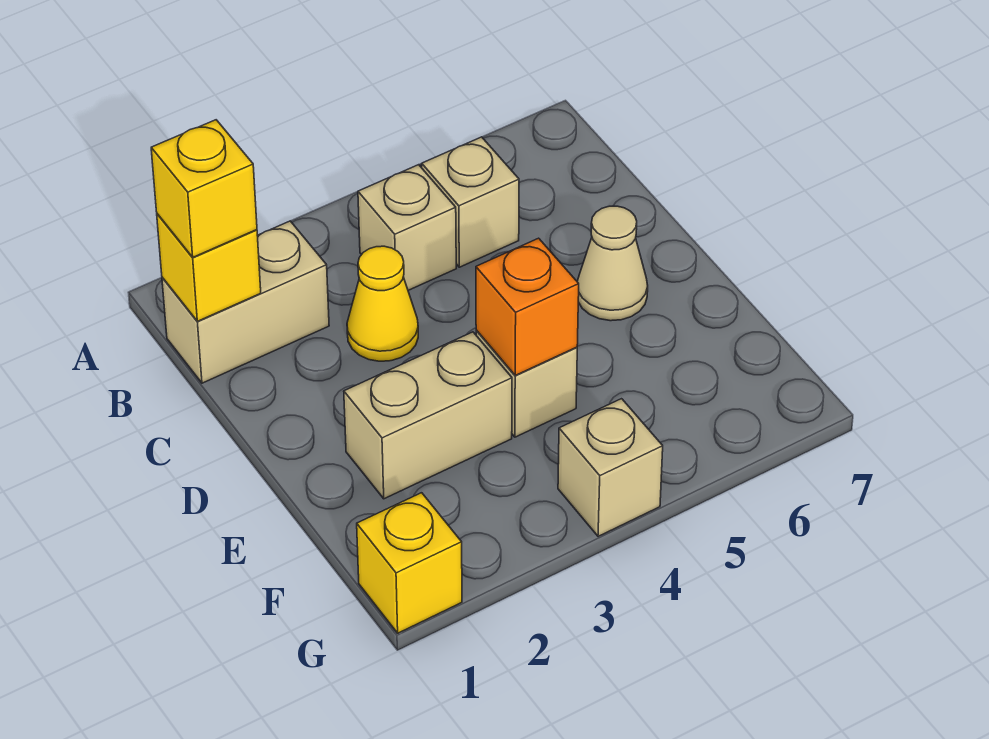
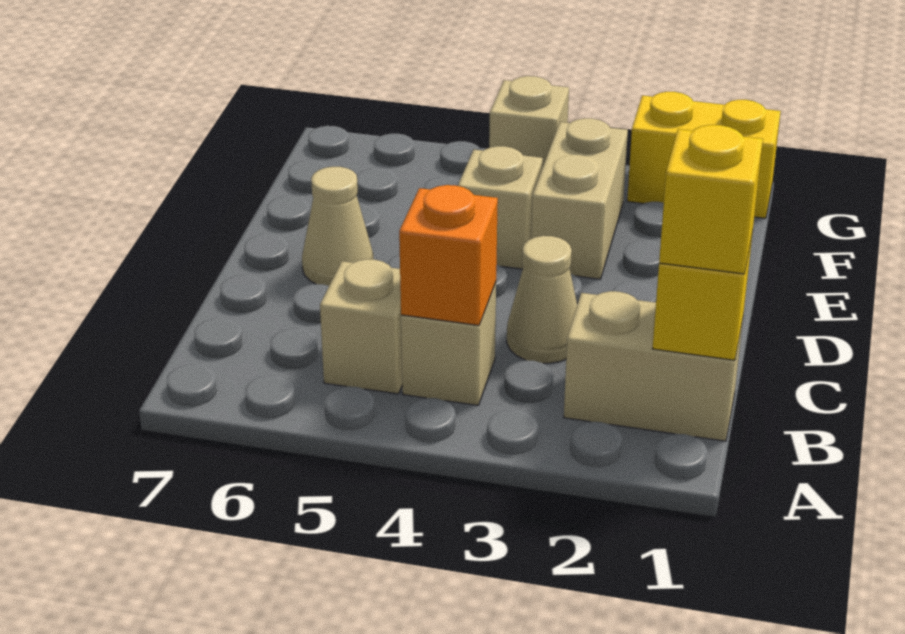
yellow 1x1 cone [347,246,418,361] -> tan 1x1 cone [507,236,577,363]
tan 1x2 brick [344,332,512,499] -> tan 1x2 brick turned to [531,118,628,279]
orange 1x1 brick [476,238,579,375] -> orange 1x1 brick moved to [399,185,498,325]
yellow 1x1 brick [357,493,462,633] -> yellow 1x2 brick [627,92,781,218]

